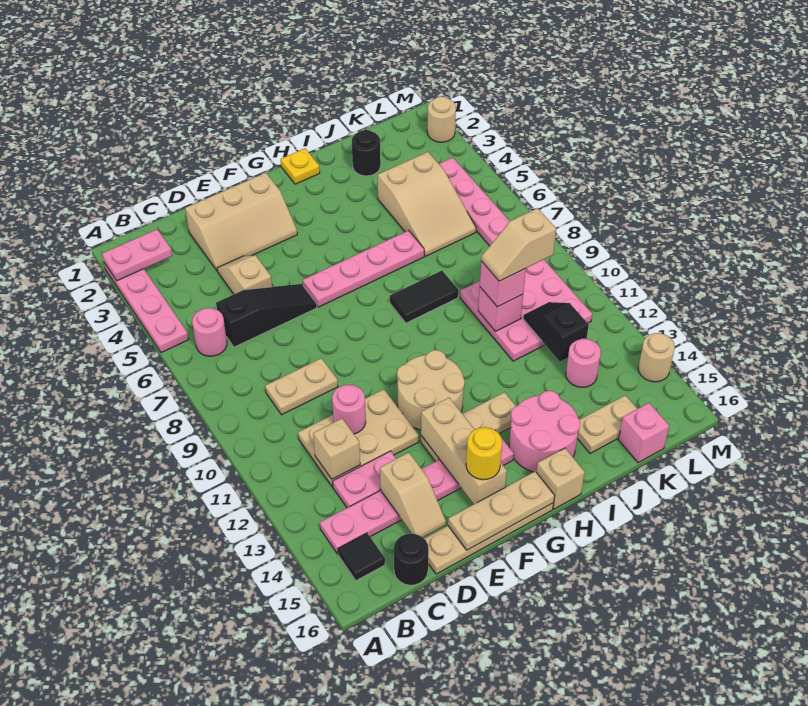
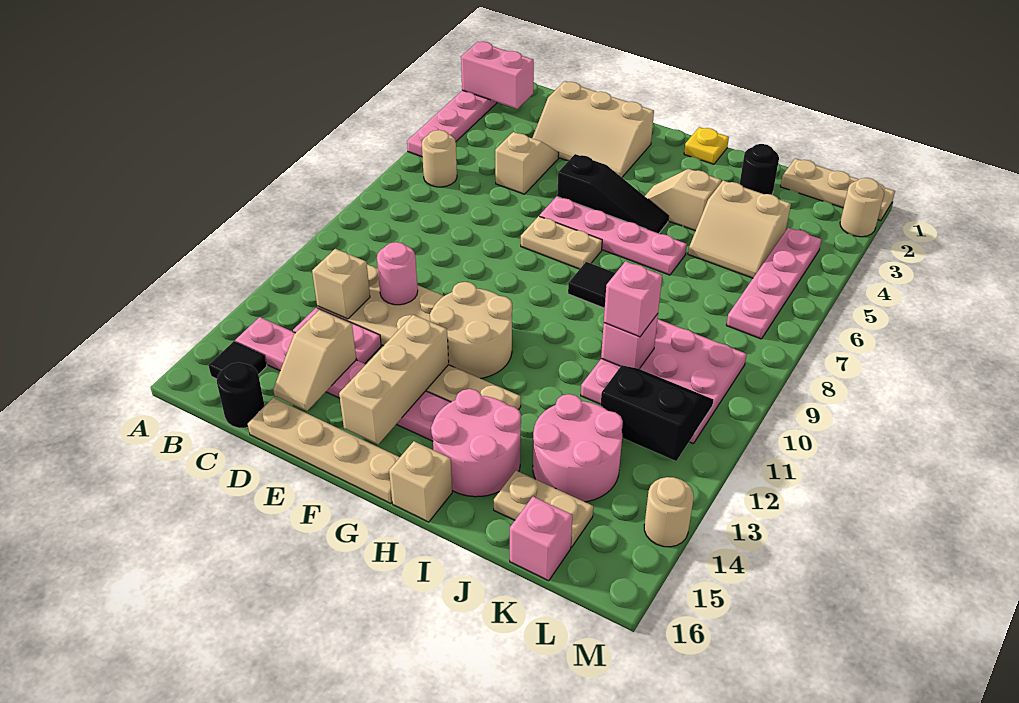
pink 1x2 plate [102,229,172,281] -> pink 1x2 brick [461,42,534,109]
pink 1x1 round brick [192,308,227,356] -> tan 1x1 round brick [422,130,457,187]
black 1x3 slope [216,284,317,347] -> black 1x3 slope moved to [557,154,669,233]
tan 1x2 plate [265,358,338,415] -> tan 1x2 plate moved to [521,216,602,269]
tan 1x3 plate [448,471,555,550] -> tan 1x3 plate moved to [780,158,895,221]
yellow 1x1 round brick [466,427,502,480] -> none
tan 2x3 slope [378,152,476,256] -> tan 2x2 slope [688,180,791,278]
tan 1x2 slope [481,208,556,281] -> tan 1x2 slope moved to [645,169,721,231]
black 1x2 slope [523,302,589,361] -> black 2x2 slope [601,365,713,461]
pink 1x1 round brick [566,339,601,387] -> pink 2x2 round brick [533,394,623,502]

